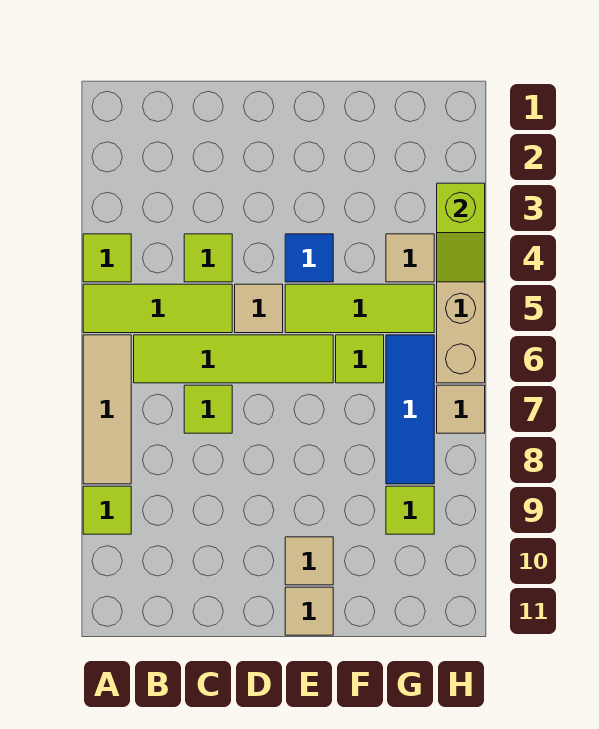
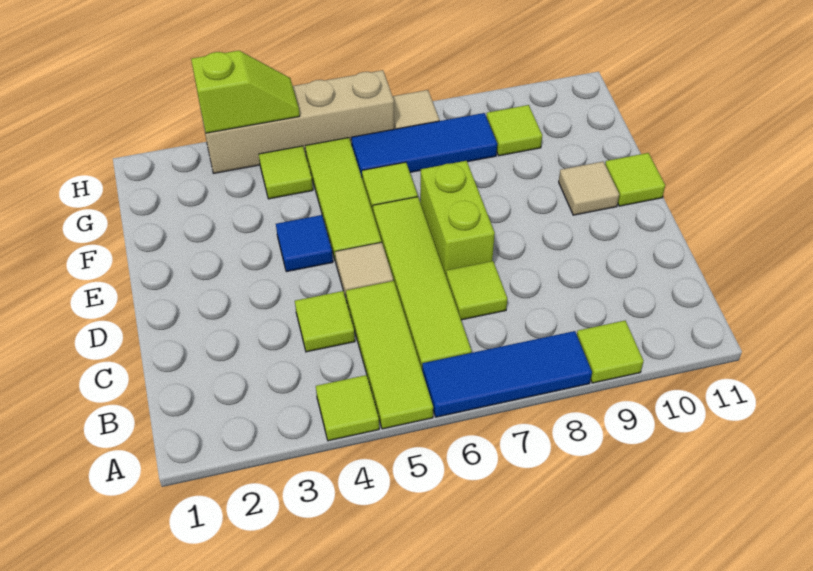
tan 1x3 tile [83,335,131,484] -> blue 1x3 tile [422,331,592,417]
none -> lime 1x2 brick [420,161,495,275]
tan 1x1 tile [285,587,333,635] -> lime 1x1 tile [605,153,665,206]
tan 1x1 tile [386,234,434,282] -> lime 1x1 tile [259,146,313,199]

